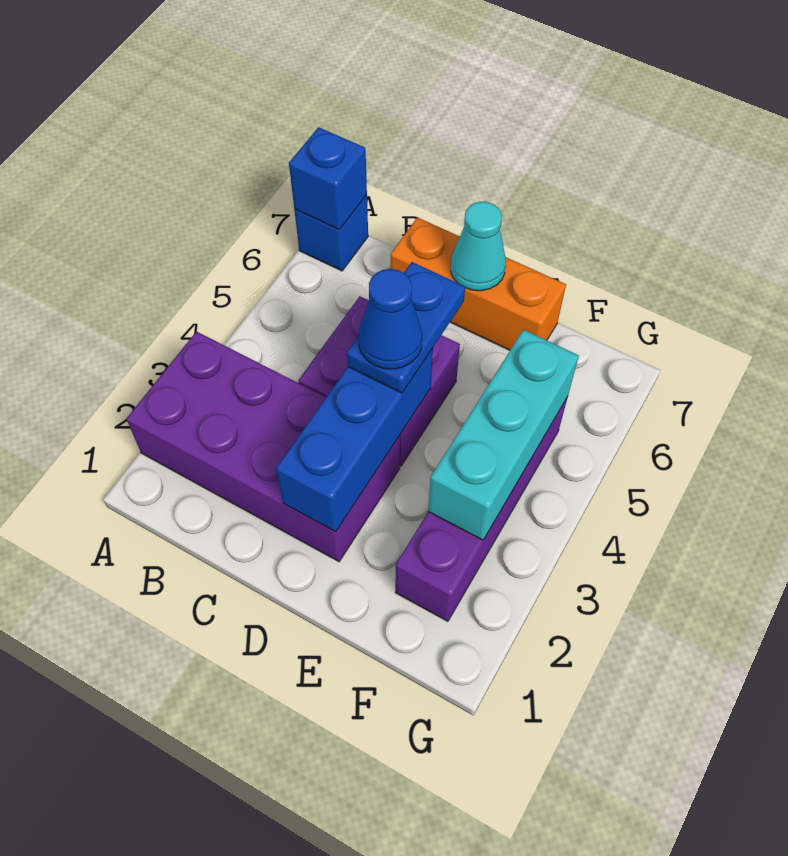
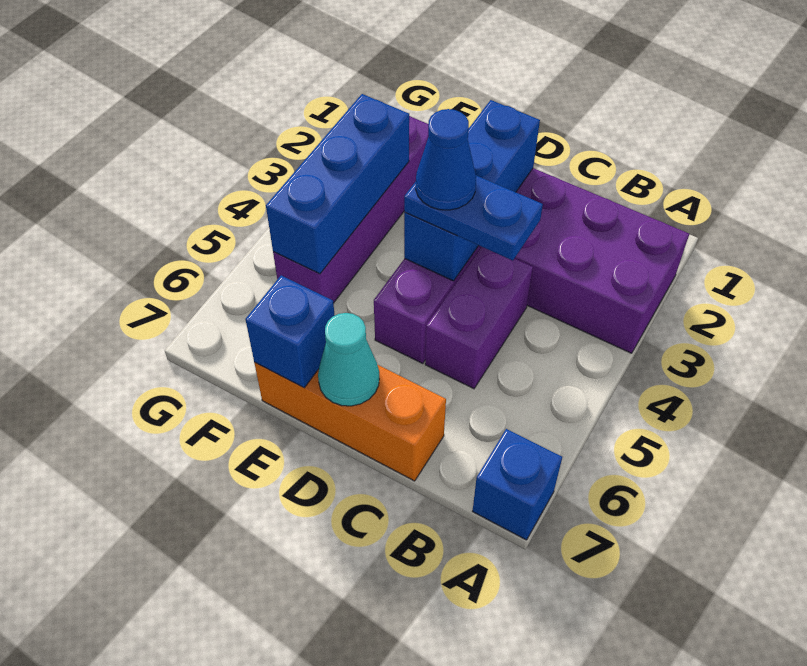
blue 1x1 brick [289,127,367,230] -> blue 1x1 brick moved to [245,275,335,388]
blue 1x2 plate [347,262,465,393] -> blue 1x2 plate turned to [404,175,543,261]
cyan 1x3 brick [428,330,579,540] -> blue 1x3 brick [266,94,409,274]

